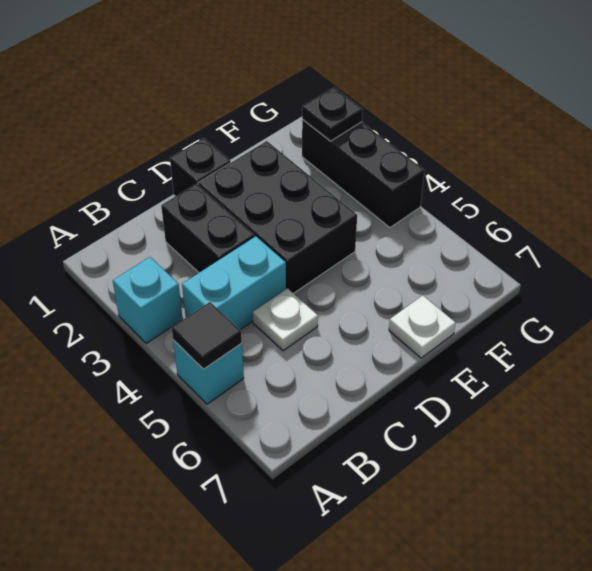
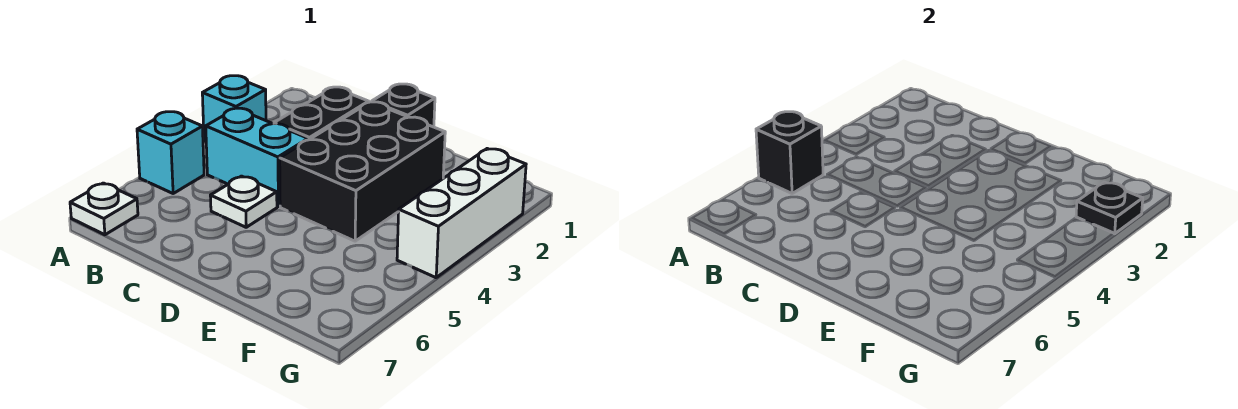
black 1x1 tile [172,302,242,369] -> black 1x1 brick [756,112,823,193]
white 1x1 plate [389,295,455,358] -> white 1x1 plate moved to [70,183,138,235]
black 1x3 brick [302,120,424,228] -> white 1x3 brick [397,149,526,278]

